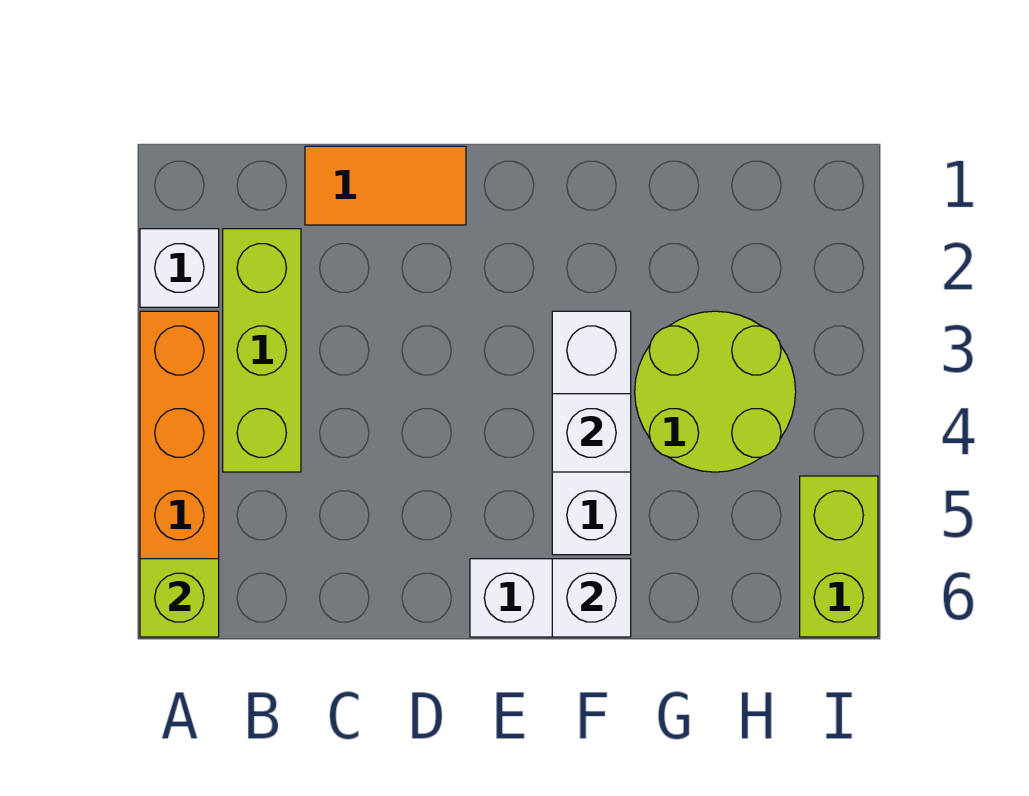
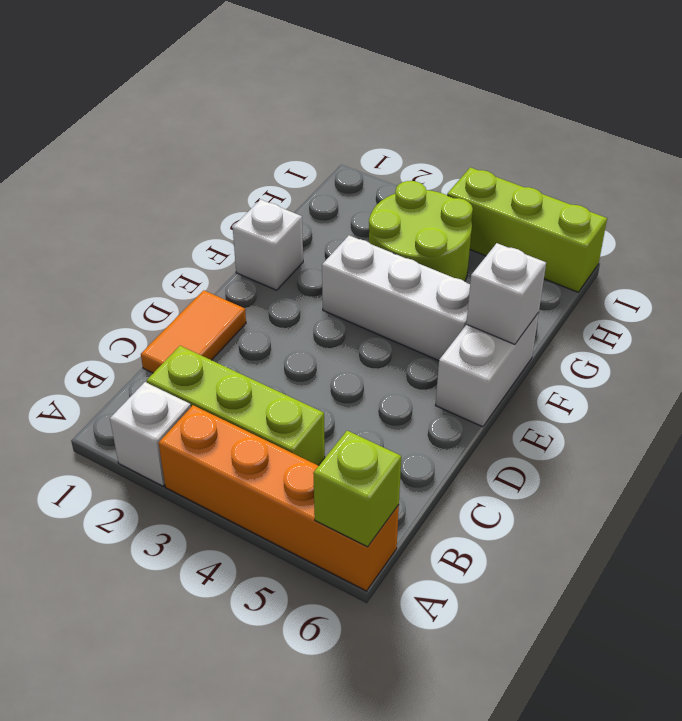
white 1x1 brick [552,394,631,472] -> white 1x1 brick moved to [233,199,303,290]
lime 1x2 brick [800,476,878,637] -> lime 1x3 brick [447,167,607,292]

